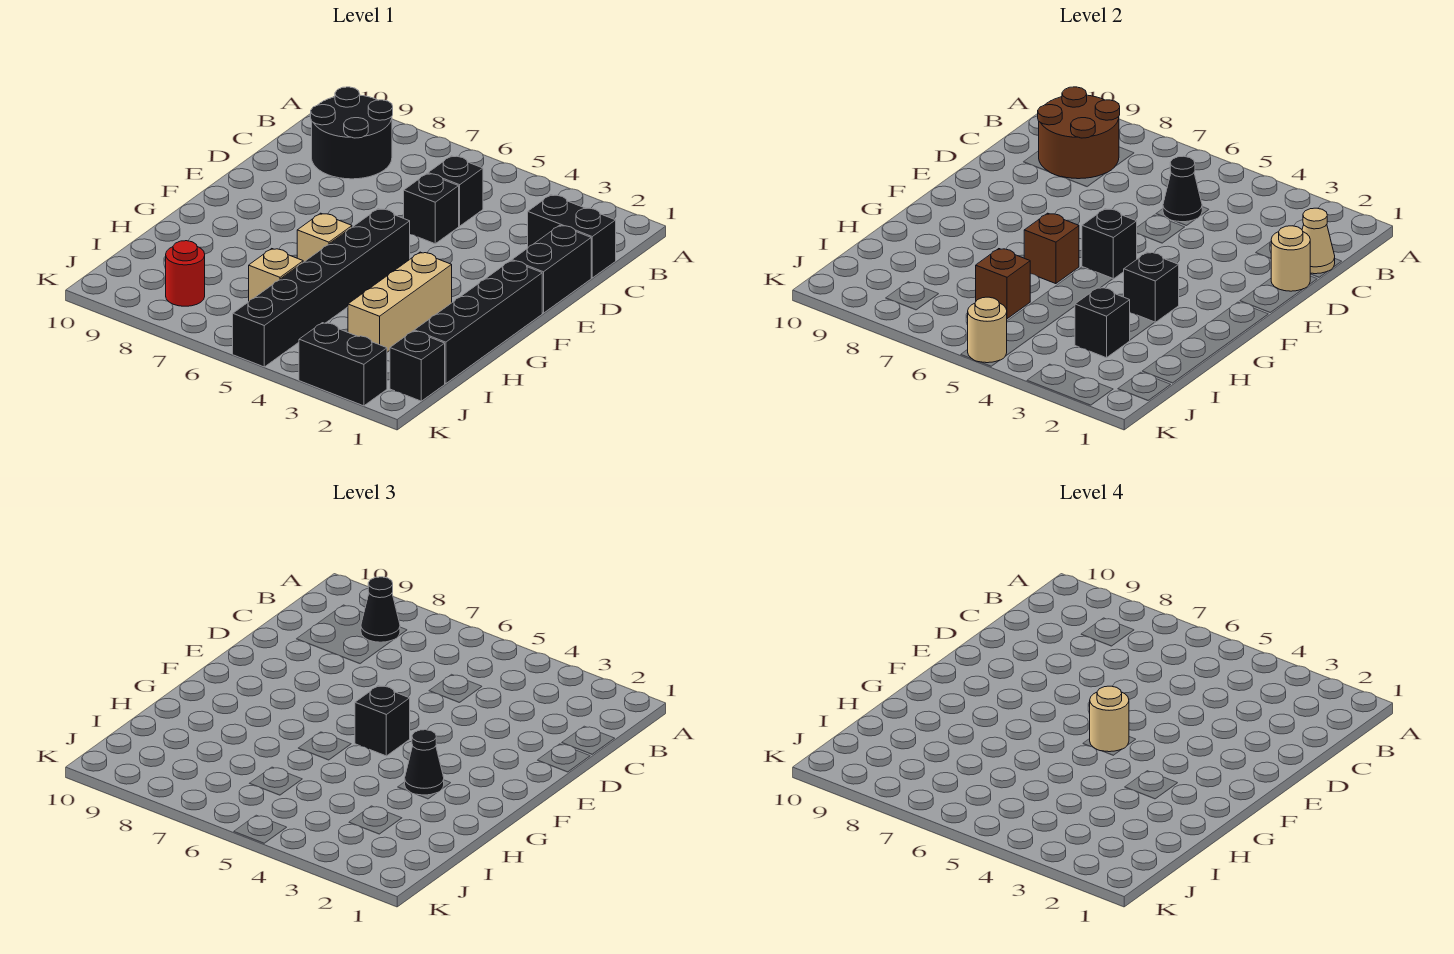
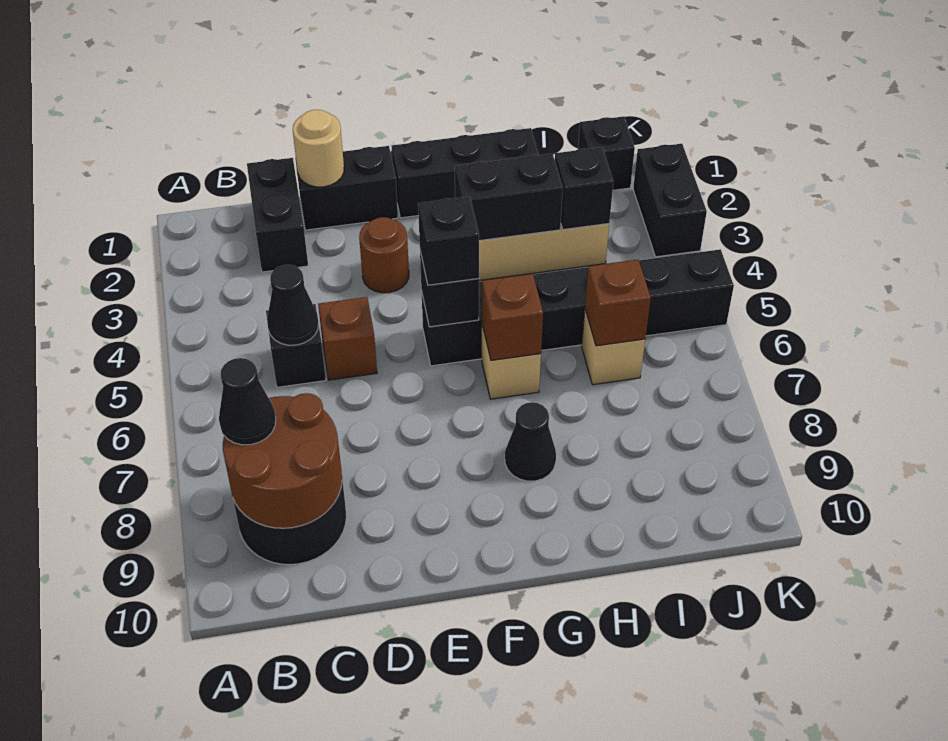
tan 1x1 cone [1302,208,1335,274] -> none
black 1x1 brick [404,174,459,244] -> brown 1x1 brick [318,297,377,380]
none -> brown 1x1 round brick [359,217,409,293]
black 1x4 brick [414,261,542,384] -> black 1x3 brick [391,128,539,218]
tan 1x1 round brick [1090,686,1129,752] -> none
black 1x1 brick [1124,252,1179,322] -> black 1x2 brick [455,154,563,241]
black 1x1 cone [405,730,444,795] -> black 1x1 cone moved to [505,402,556,481]
red 1x1 round brick [166,241,205,306] -> none
tan 1x1 round brick [968,297,1007,363] -> none

